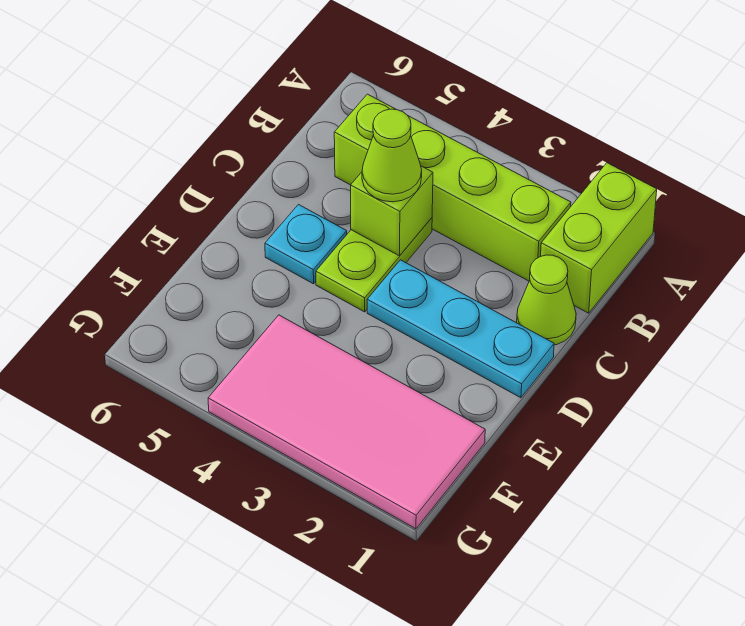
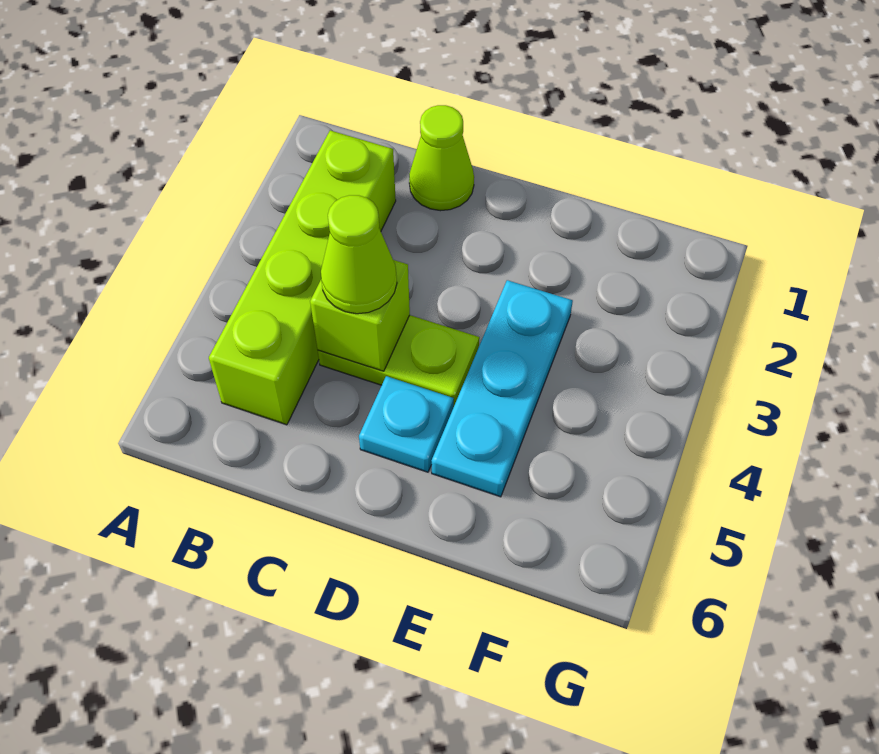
lime 1x2 brick [541,163,657,313] -> none
cyan 1x3 plate [367,260,554,398] -> cyan 1x3 plate moved to [431,280,573,497]
pink 2x4 tile [208,315,485,529] -> none

